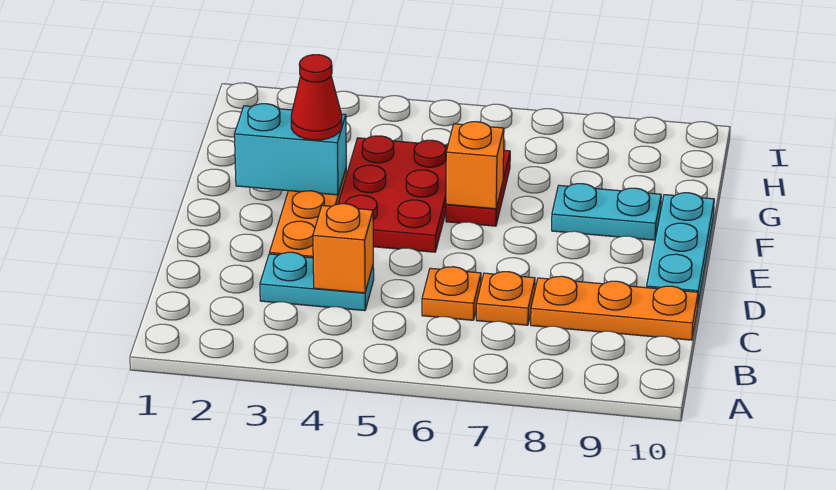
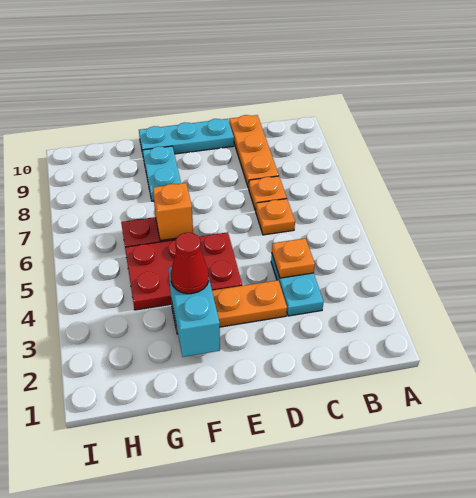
orange 1x1 brick [313,204,373,293] -> orange 1x1 plate [272,238,315,278]

